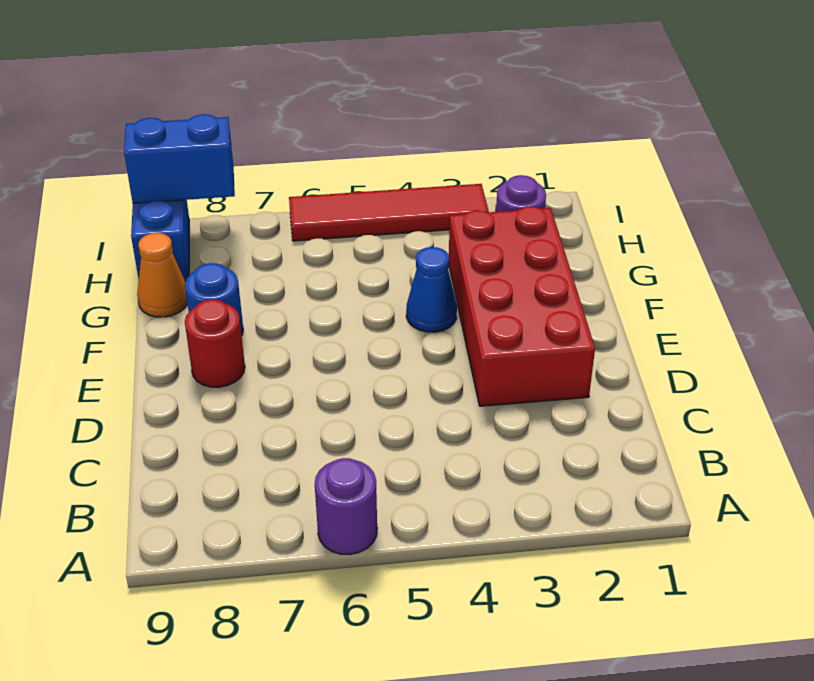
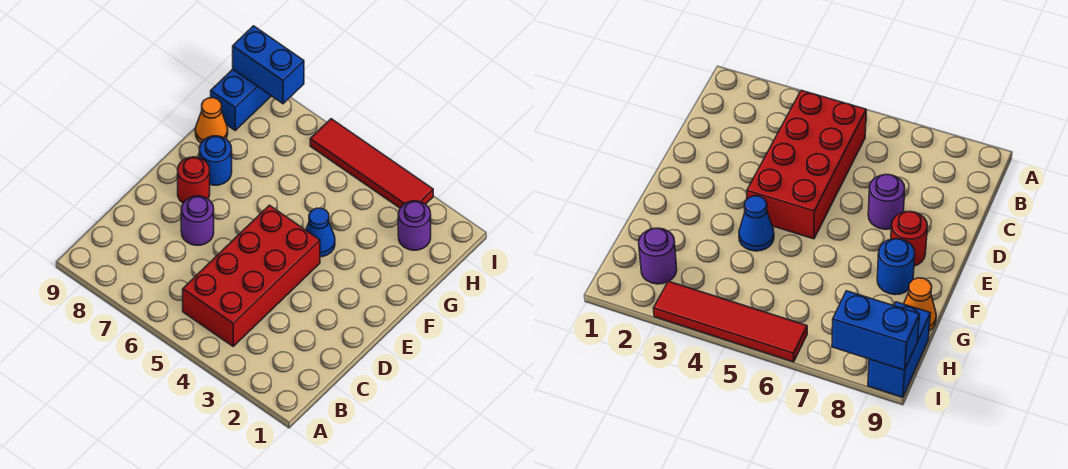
purple 1x1 round brick [315,458,377,555] -> purple 1x1 round brick moved to [181,196,214,245]
red 2x4 brick [449,206,595,406] -> red 2x4 brick moved to [183,205,320,346]

